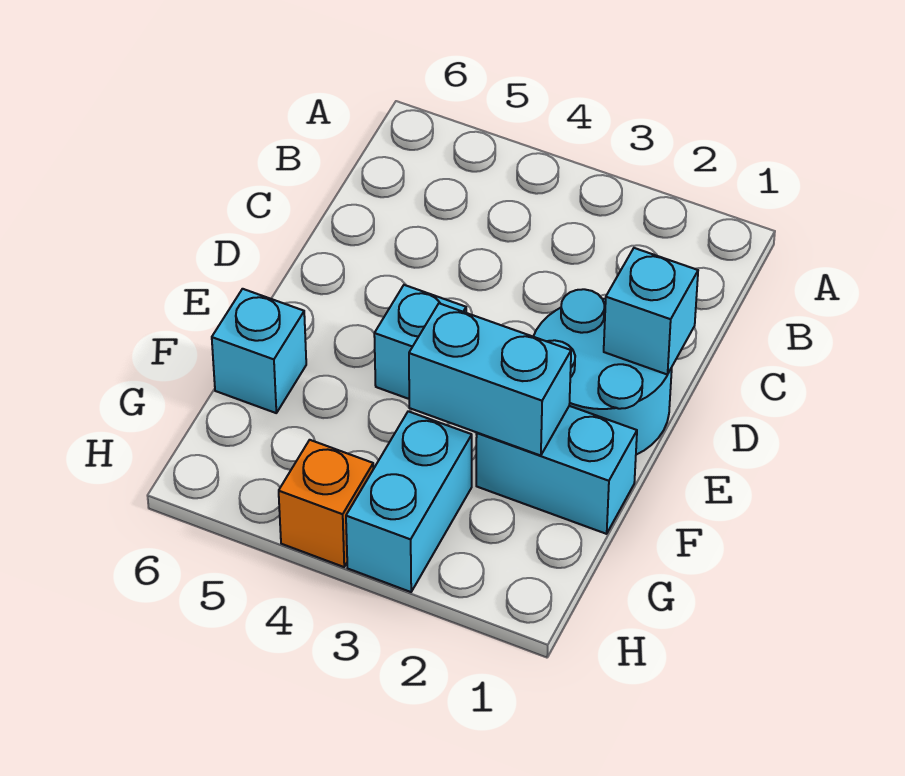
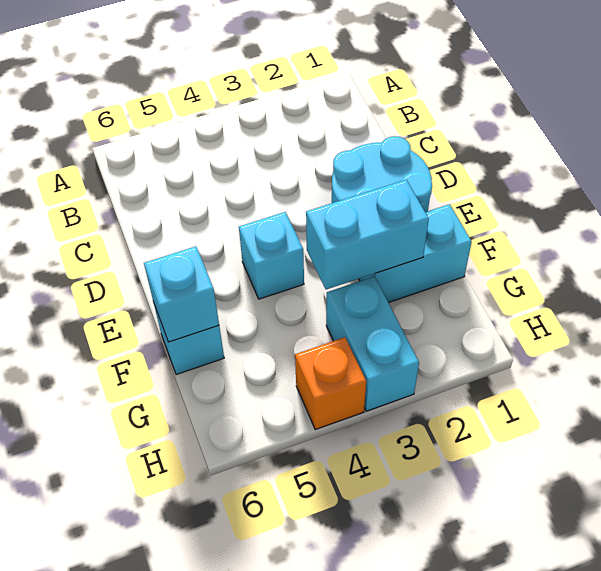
cyan 1x1 brick [604,248,698,375] -> cyan 1x1 brick moved to [144,246,219,342]

